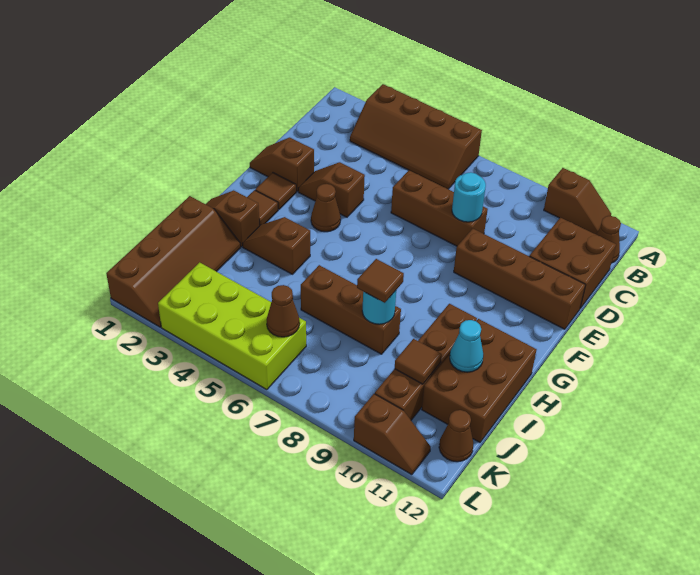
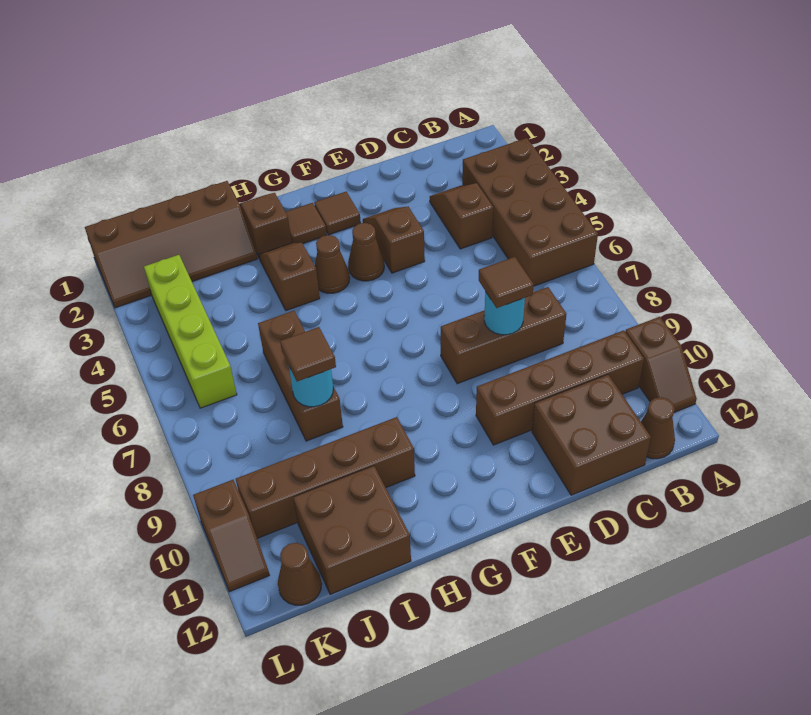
brown 2x4 slope [350,84,482,189] -> brown 2x4 brick [462,138,598,286]
brown 1x3 brick [391,170,488,246] -> brown 1x3 brick turned to [441,287,566,384]
brown 1x2 slope [250,138,314,192] -> brown 1x2 slope moved to [430,183,493,249]
brown 1x4 brick [454,229,585,329] -> brown 1x4 brick turned to [476,330,644,445]
brown 2x3 brick [422,319,537,442] -> brown 2x2 brick [293,466,411,594]
cyan 1x1 cone [450,320,483,372] -> none
brown 1x1 tile [395,339,442,384] -> brown 1x1 tile moved to [479,257,534,308]
lime 2x4 brick [158,262,306,390] -> lime 1x4 brick [144,255,237,408]
brown 1x1 cone [267,285,300,337] -> brown 1x1 cone moved to [315,235,350,293]

